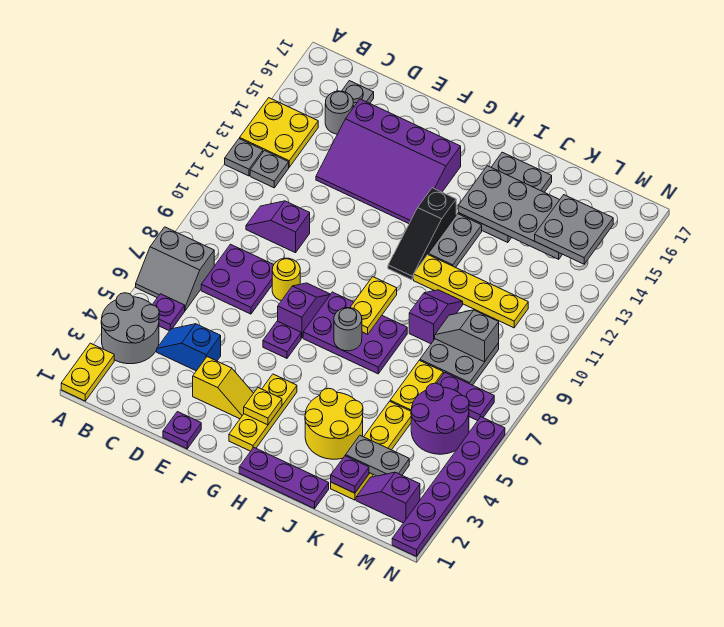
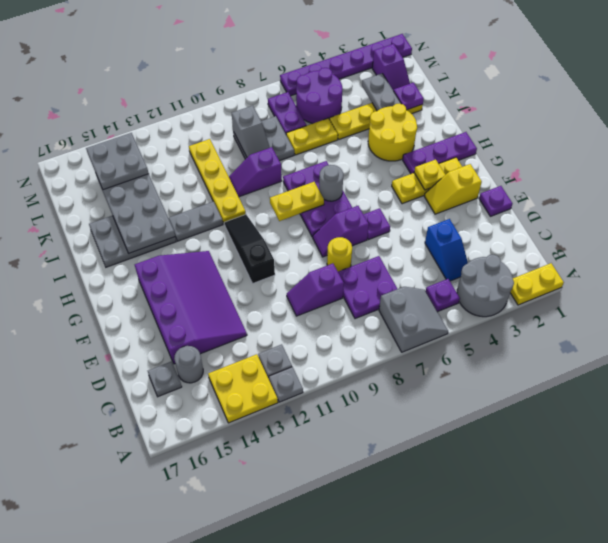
purple 1x2 slope [246,201,310,253] -> purple 1x2 slope turned to [287,264,344,316]
yellow 1x2 slope [193,357,253,419] -> yellow 1x2 slope turned to [424,164,482,214]
purple 1x3 plate [239,448,329,509] -> purple 1x3 plate turned to [403,132,477,174]
black 1x3 slope [388,188,456,280] -> black 1x3 slope turned to [224,215,275,283]

